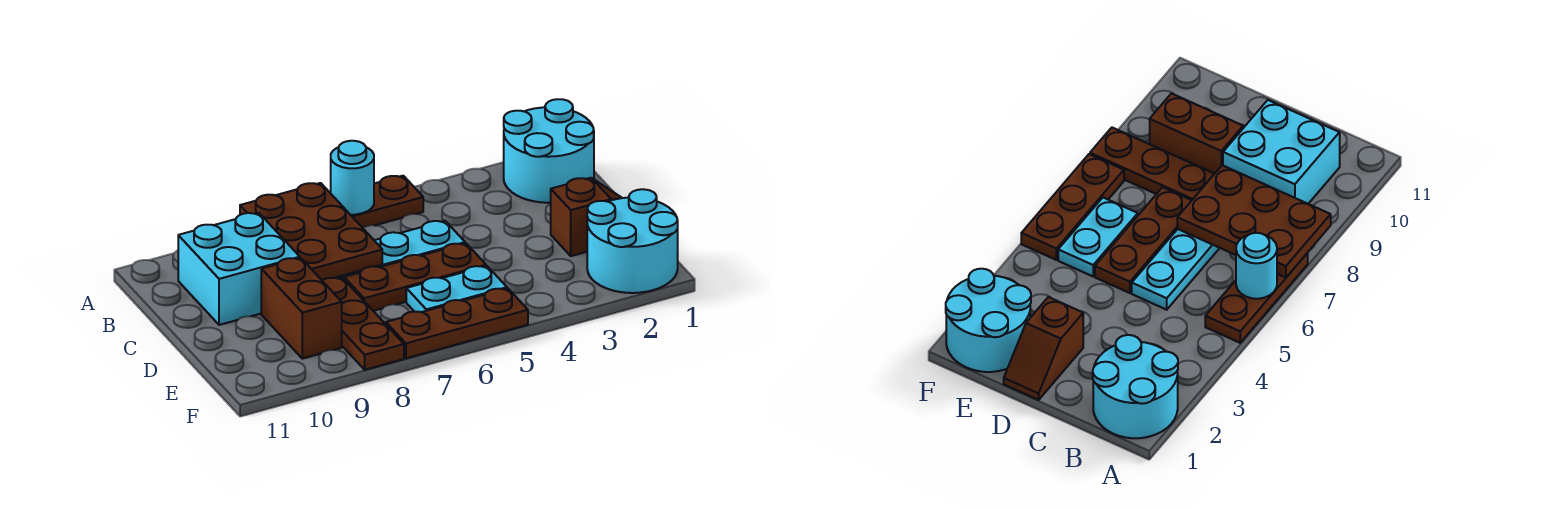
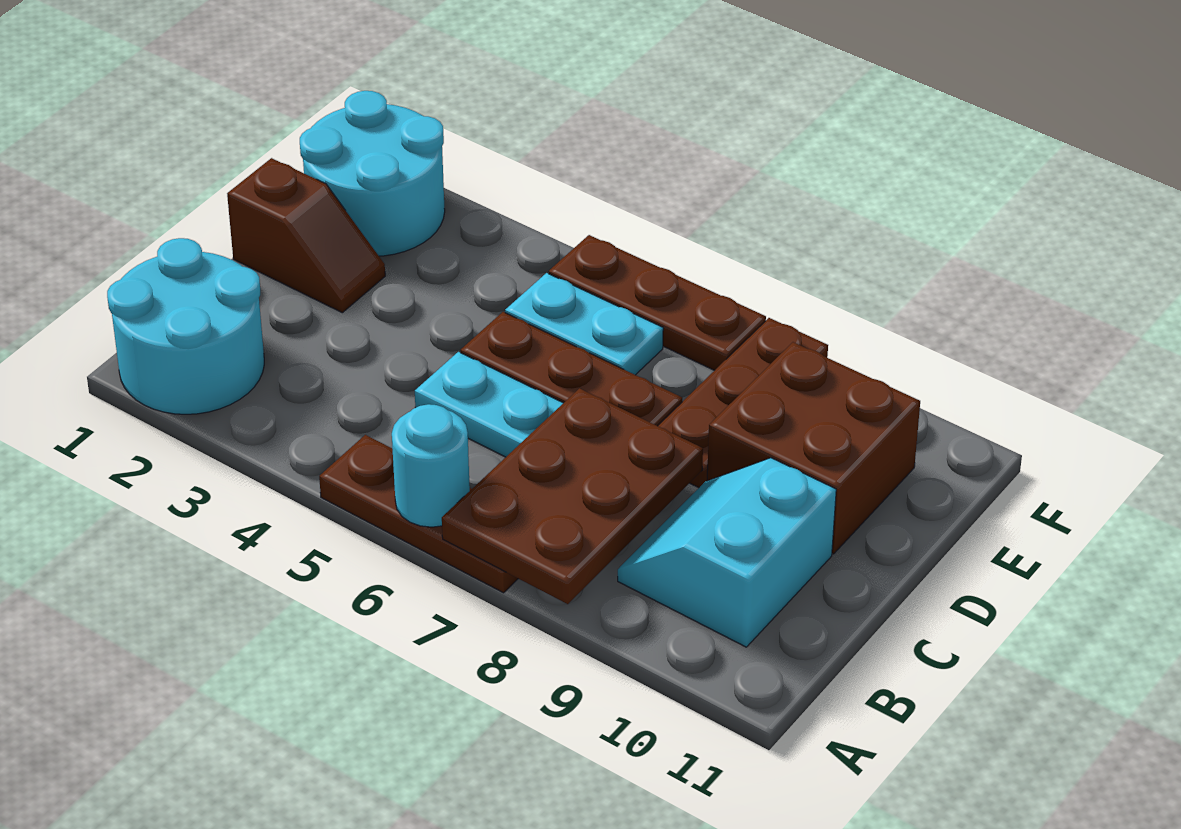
cyan 2x2 brick [178,213,300,325] -> cyan 2x2 slope [618,458,836,647]
brown 1x2 slope [551,178,622,256] -> brown 1x2 slope turned to [227,158,385,313]
brown 1x2 brick [261,258,342,359] -> brown 2x2 brick [707,342,920,554]

